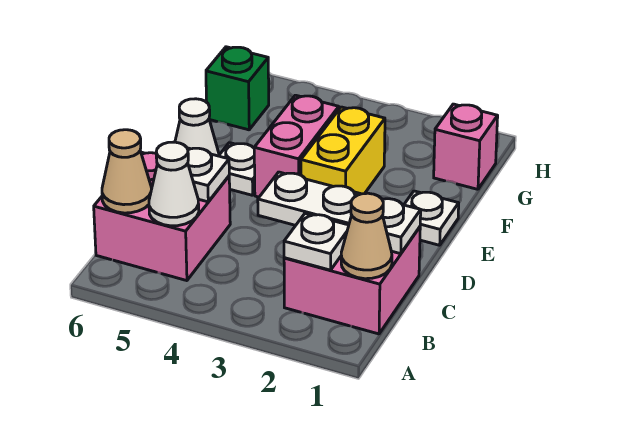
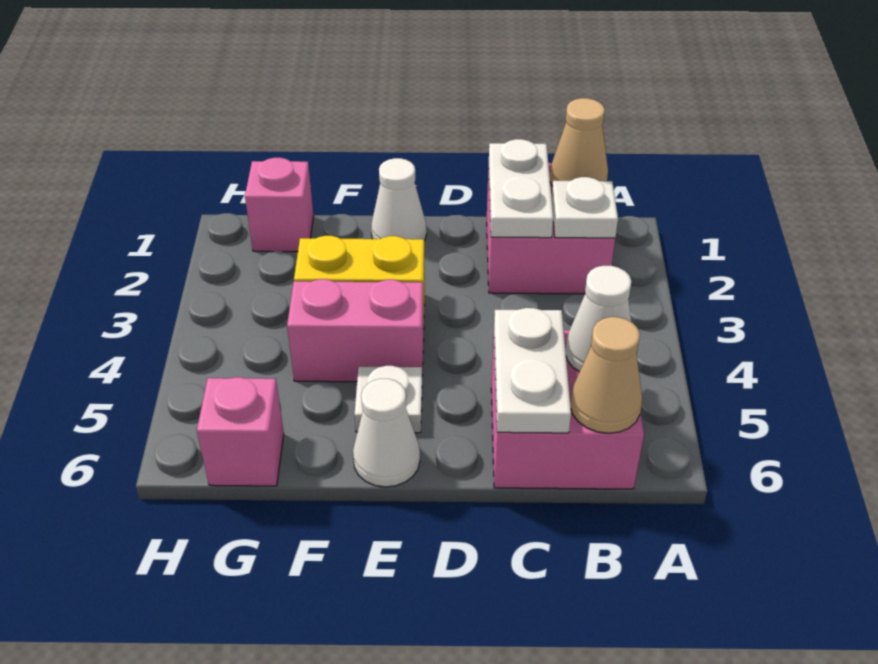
white 1x3 plate [258,172,421,254] -> white 1x2 plate [489,139,553,238]
white 1x1 plate [187,148,229,202] -> white 1x2 plate [494,308,571,433]
white 1x1 plate [404,191,459,245] -> white 1x1 cone [371,158,427,241]
green 1x1 brick [206,47,269,130] -> pink 1x1 brick [197,377,284,486]

